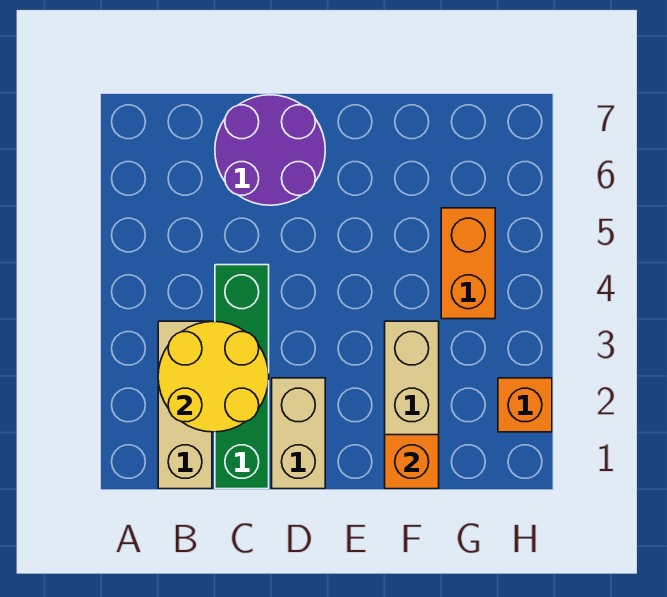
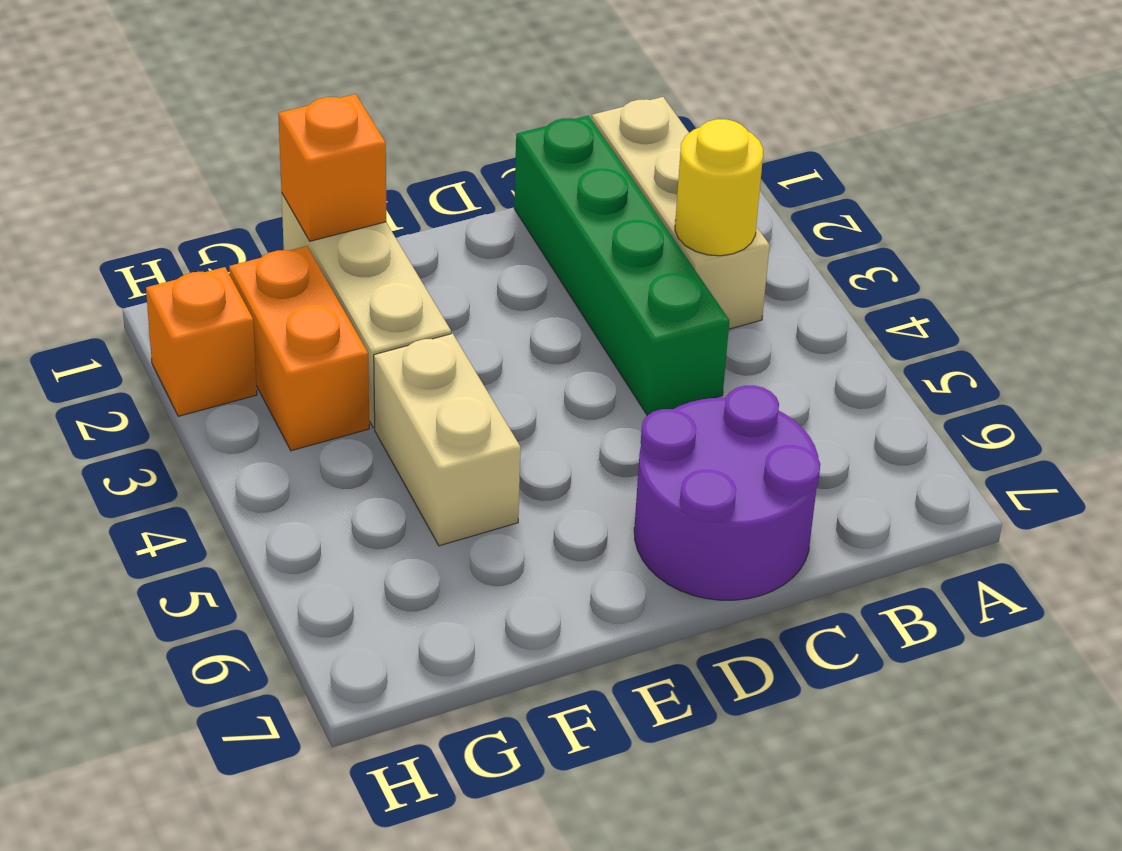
yellow 2x2 round brick [158,321,269,432] -> yellow 1x1 round brick [675,119,763,256]
tan 1x2 brick [272,378,325,489] -> tan 1x2 brick moved to [374,333,521,546]
orange 1x2 brick [441,208,495,319] -> orange 1x2 brick moved to [229,246,369,451]

